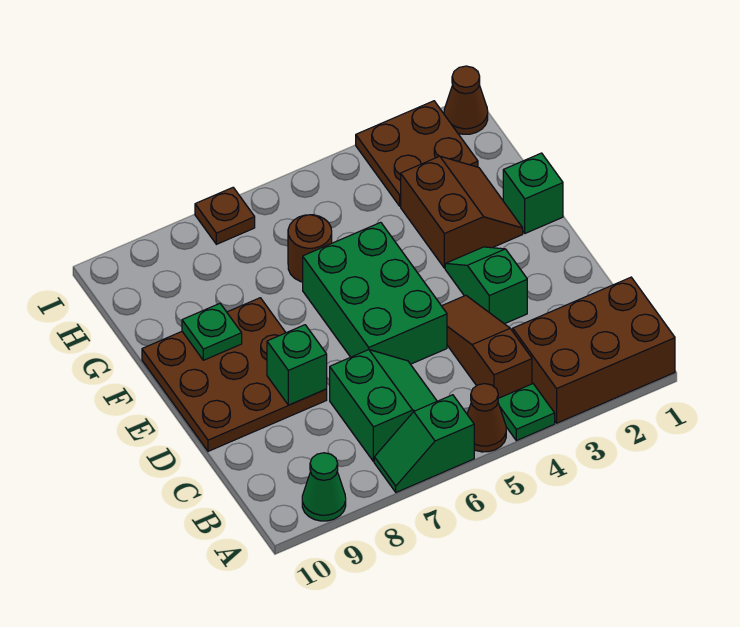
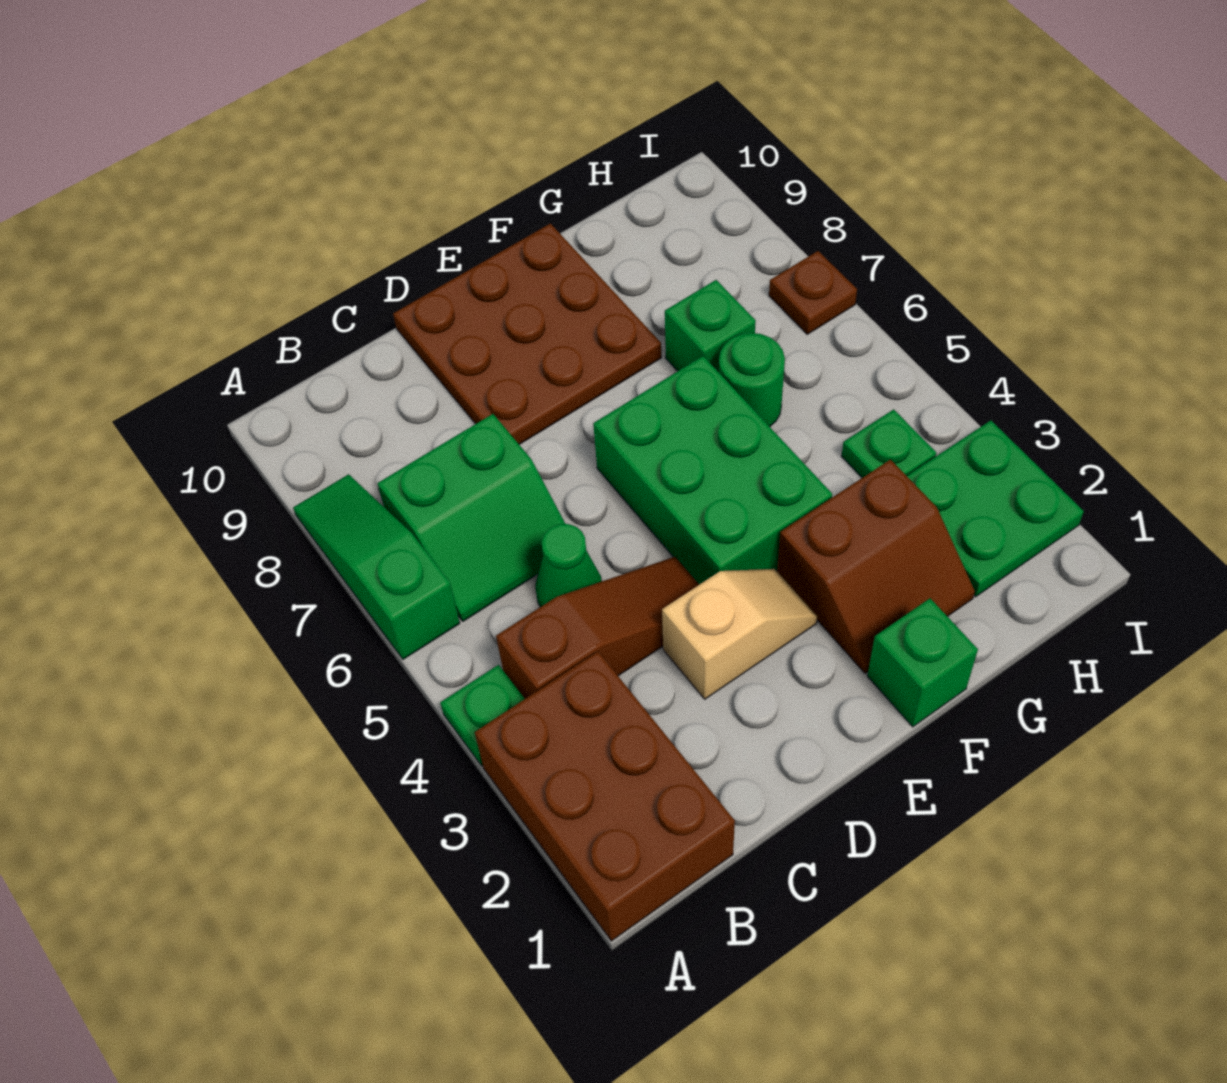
brown 1x1 cone [467,384,506,452] -> none
green 1x2 slope [374,395,474,492] -> green 1x3 slope [293,474,460,659]
green 1x1 cone [302,453,346,521] -> green 1x1 cone moved to [535,524,602,607]
green 1x2 slope [445,247,527,324] -> tan 1x2 slope [662,569,817,699]
green 2x3 brick [303,222,447,364] -> green 2x3 brick turned to [593,356,832,585]
green 1x1 brick [267,325,327,405] -> green 1x1 brick moved to [665,280,756,372]
green 1x1 plate [182,304,242,360] -> green 1x1 plate moved to [841,409,936,478]
brown 1x1 round brick [288,215,332,282] -> green 1x1 round brick [719,333,785,427]
brown 2x2 plate [356,101,478,206] -> green 2x2 plate [907,420,1084,597]
brown 1x1 cone [444,66,488,134] -> none

